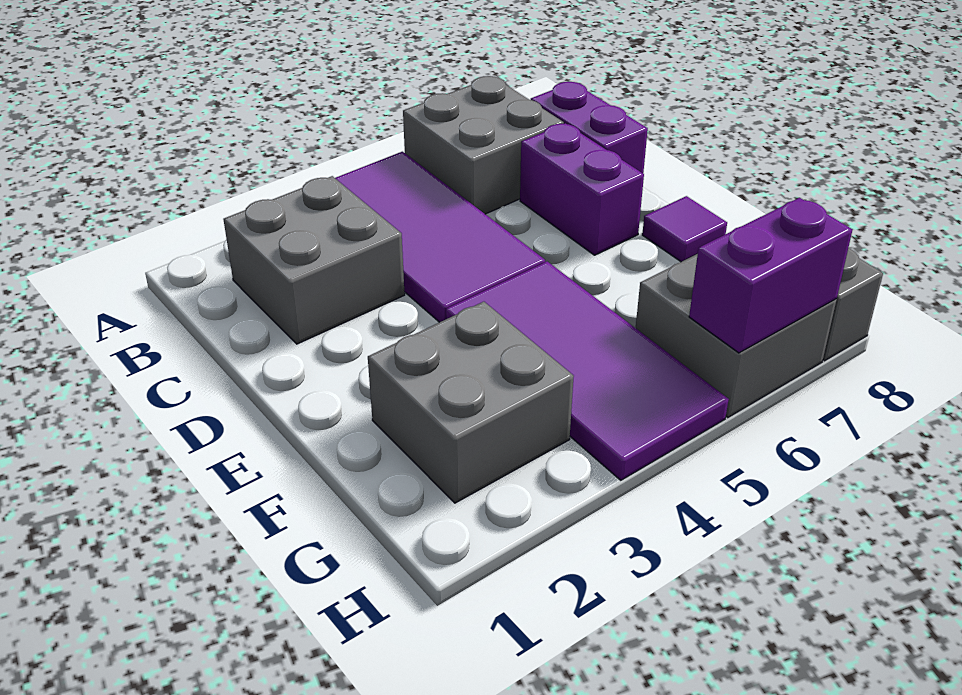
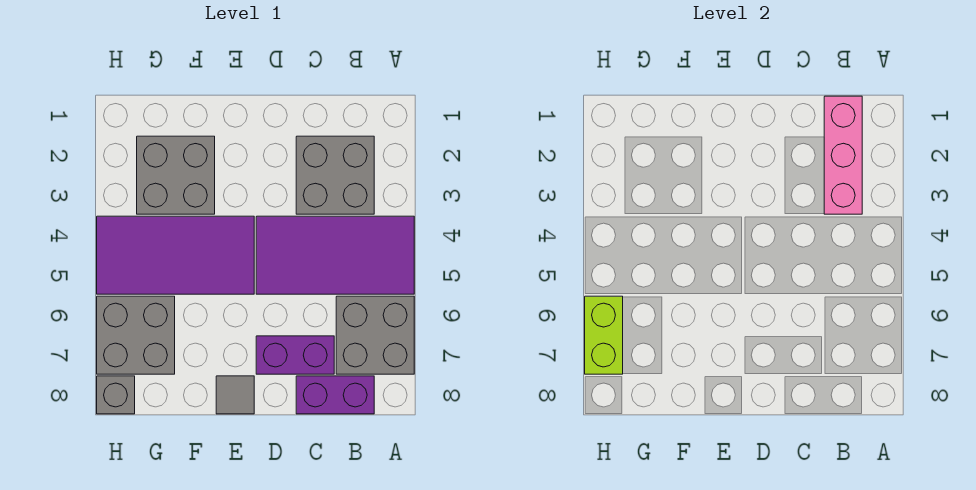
none -> pink 1x3 brick [824,96,862,214]
purple 1x1 tile [642,196,727,262] -> grey 1x1 tile [216,376,254,414]
purple 1x2 brick [689,198,852,353] -> lime 1x2 brick [585,296,623,374]

